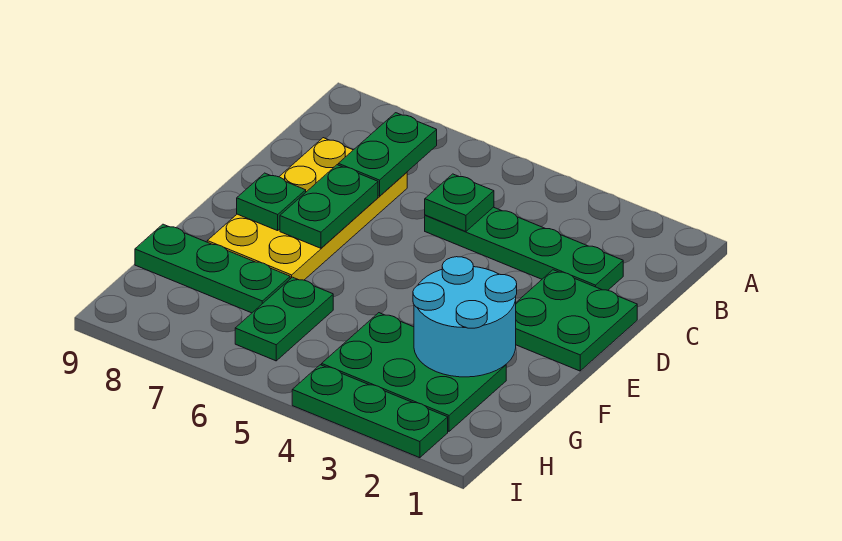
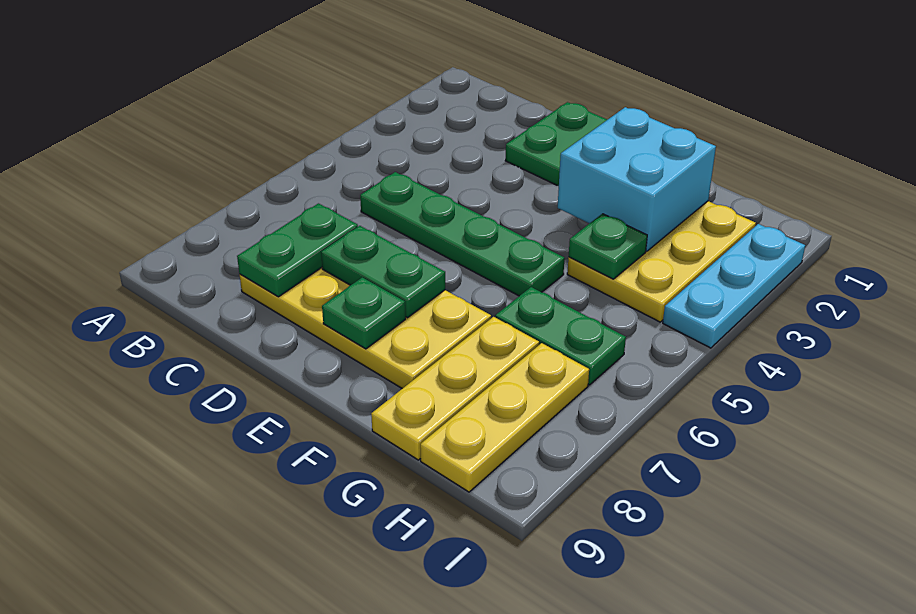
green 1x2 plate [338,113,437,196] -> green 1x2 plate turned to [237,203,358,297]
green 1x4 plate [425,207,623,290] -> green 1x4 plate turned to [360,172,565,296]
green 1x1 plate [425,174,494,232] -> green 1x1 plate moved to [569,214,647,279]
cyan 2x2 round brick [413,257,517,377] -> cyan 2x2 brick [558,107,716,251]
green 2x3 plate [322,313,506,431] -> yellow 2x3 plate [567,201,756,322]
green 1x3 plate [135,224,290,313] -> yellow 1x3 plate [371,317,539,460]
none -> yellow 1x3 plate [420,343,589,492]
green 1x3 plate [292,365,448,458] -> cyan 1x3 plate [663,224,805,348]

